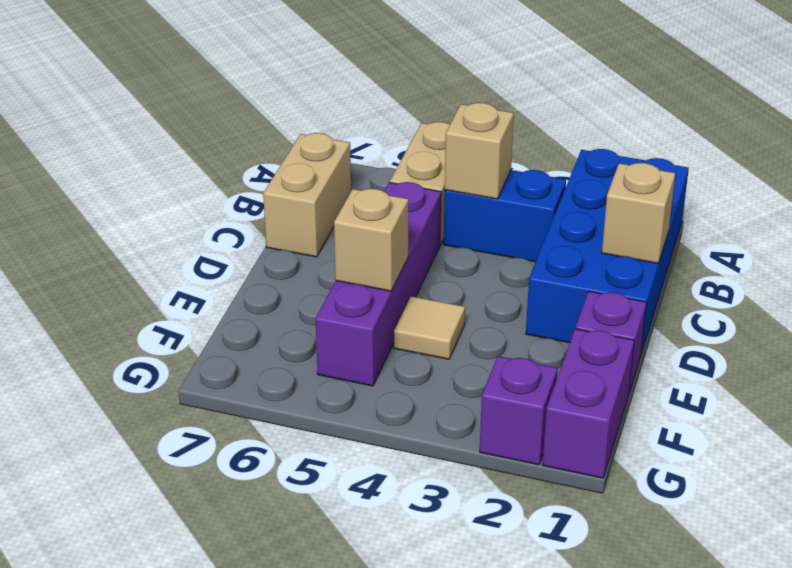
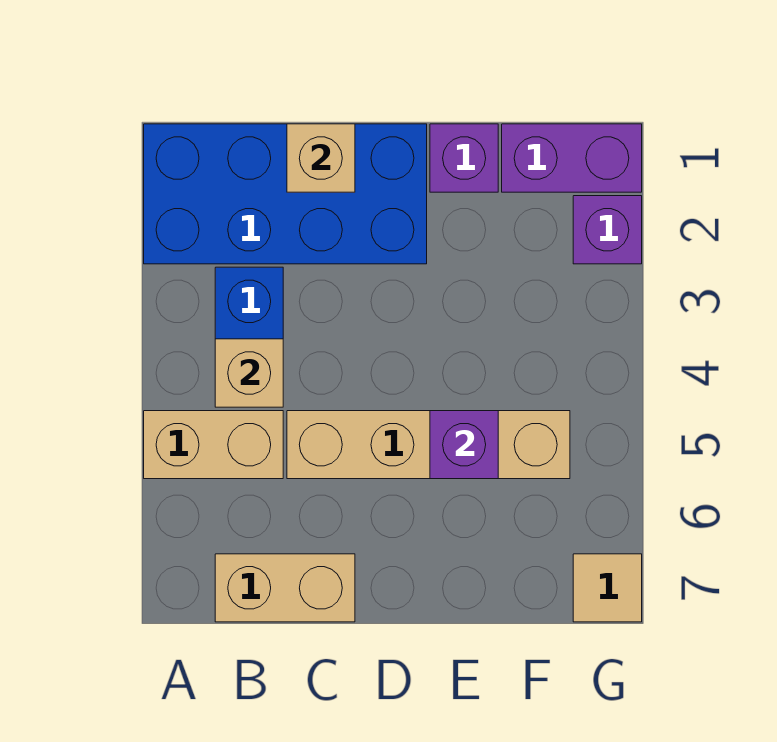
purple 1x4 brick [316,182,441,386] -> tan 1x4 brick [287,411,570,479]
tan 1x1 tile [394,296,465,359] -> tan 1x1 tile moved to [573,554,642,622]
tan 1x1 brick [334,189,409,291] -> purple 1x1 brick [430,411,498,479]

